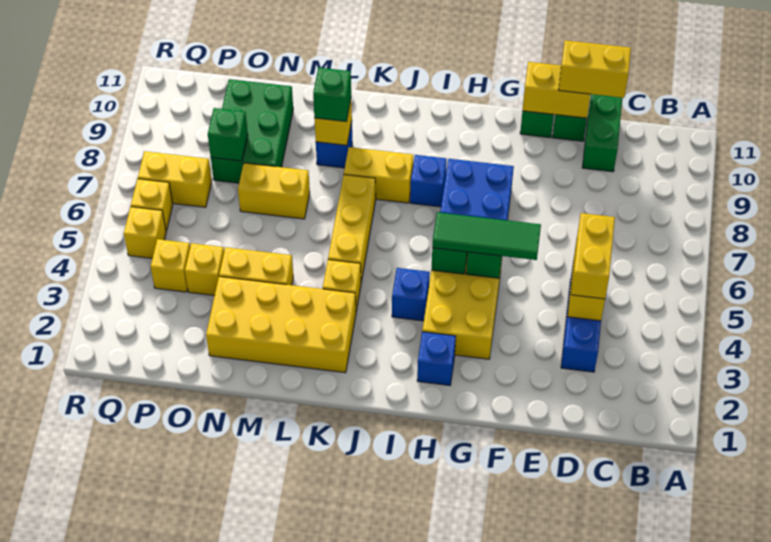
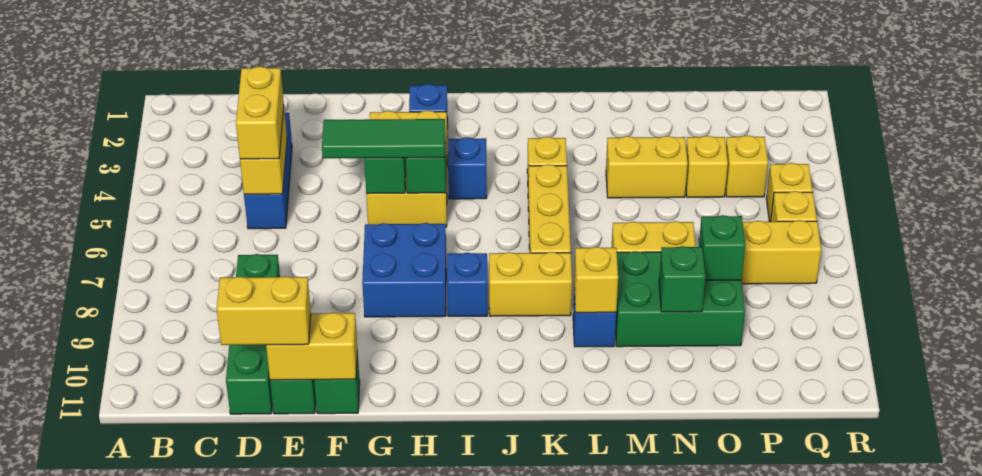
green 1x2 brick [582,94,622,172] -> green 1x4 brick [226,254,280,414]
yellow 2x4 brick [206,277,356,373] -> none
green 1x1 brick [313,68,351,122] -> green 1x1 brick moved to [659,246,705,312]
green 2x3 brick [211,79,293,183] -> green 2x3 brick turned to [615,251,745,347]

